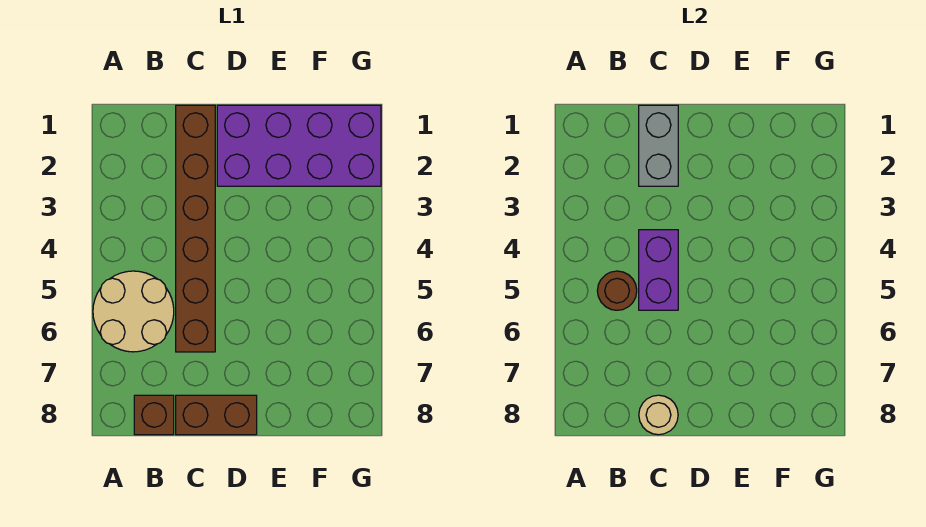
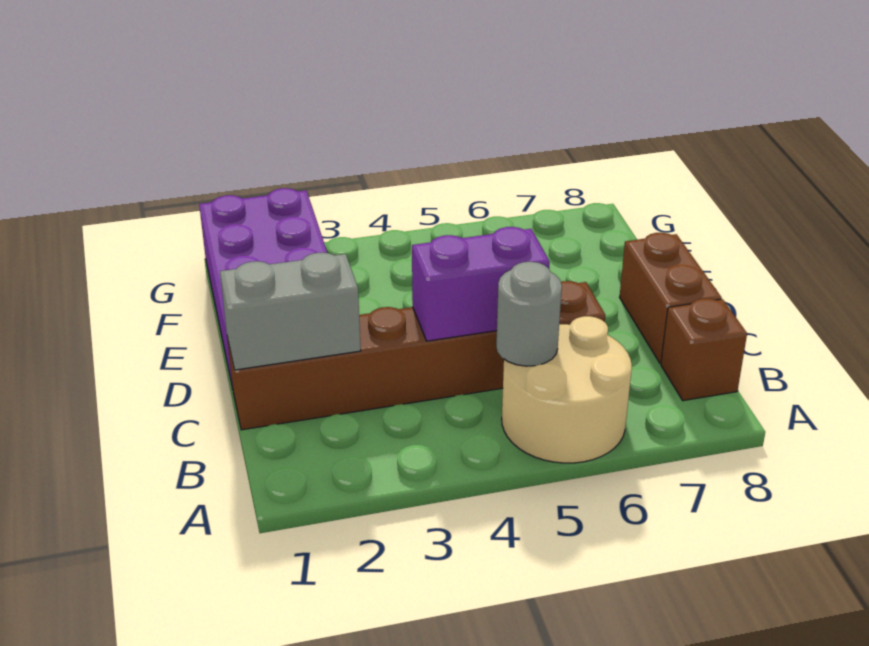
brown 1x1 round brick [597,271,637,310] -> grey 1x1 round brick [496,262,562,366]
tan 1x1 round brick [639,395,678,435] -> none

